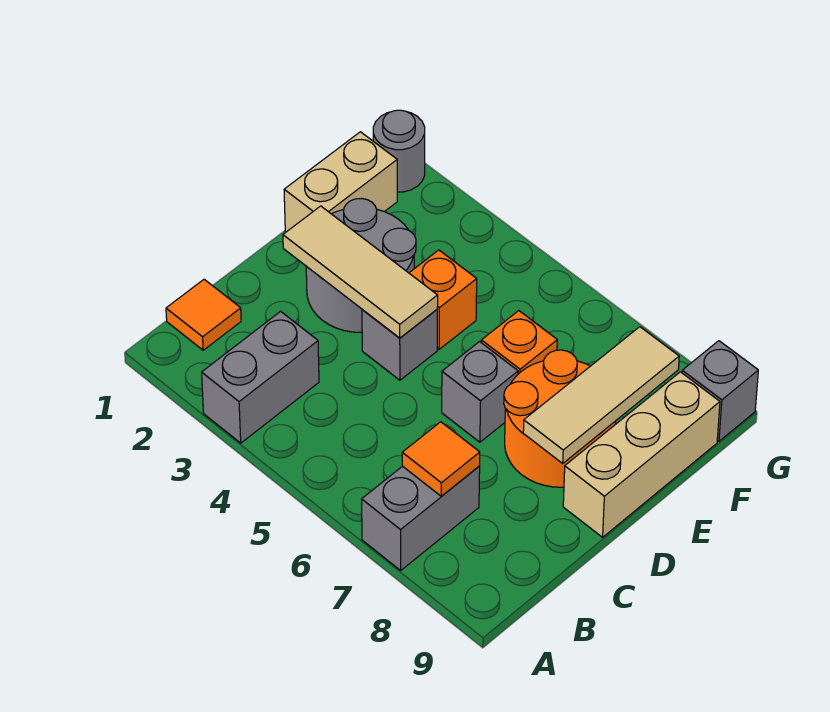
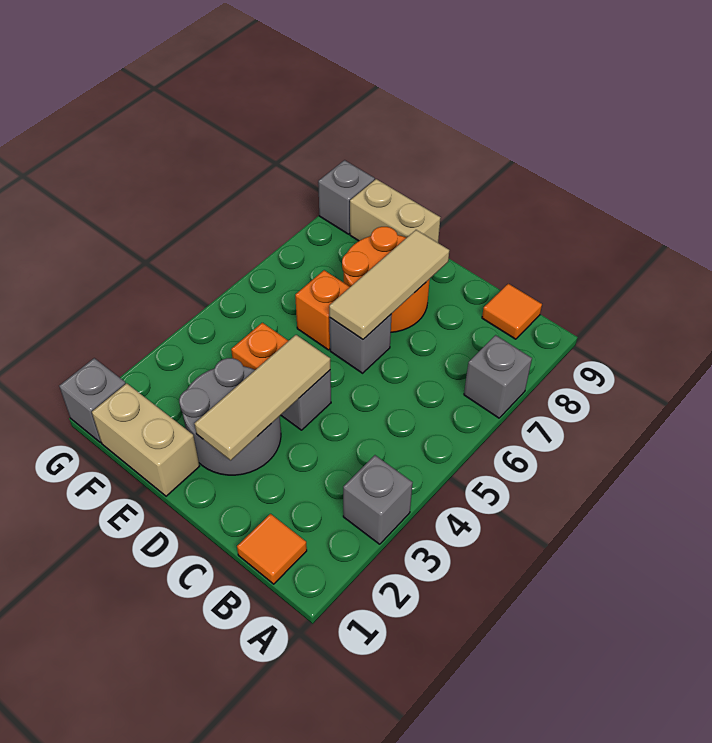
grey 1x2 brick [202,311,319,443] -> grey 1x1 brick [343,455,413,544]
grey 1x2 brick [362,466,480,570] -> grey 1x1 brick [464,335,532,418]
orange 1x1 tile [402,422,480,496] -> orange 1x1 tile moved to [482,284,542,339]
tan 1x3 tile [523,327,679,463] -> tan 1x3 tile turned to [329,230,449,339]
tan 1x3 brick [563,372,720,537] -> tan 1x2 brick [350,179,440,243]
grey 1x1 round brick [373,110,425,192] -> grey 1x1 brick [59,358,125,442]

